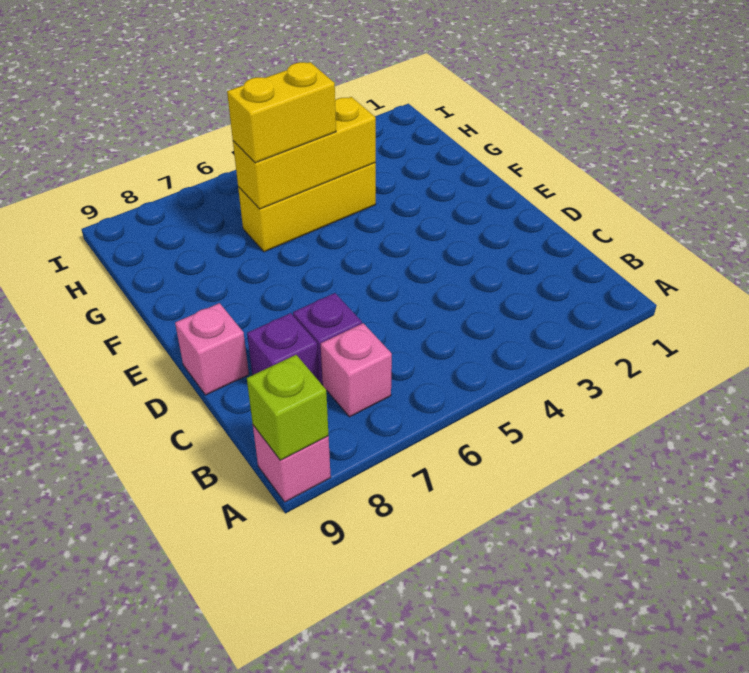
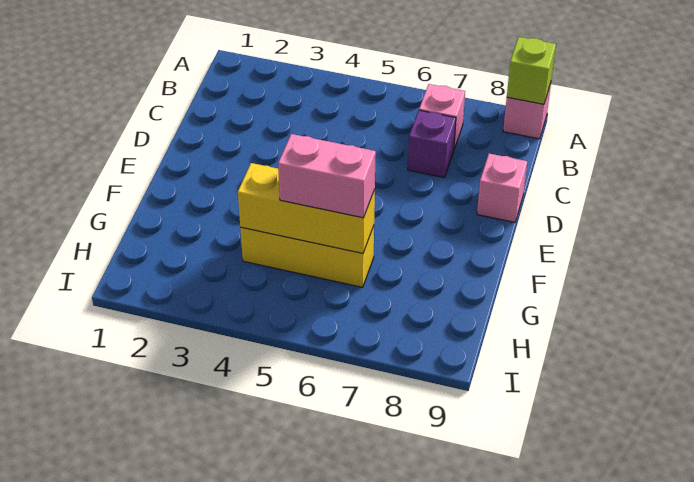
purple 1x1 brick [247,313,319,381] -> none
yellow 1x2 brick [227,62,336,163] -> pink 1x2 brick [278,134,376,218]

